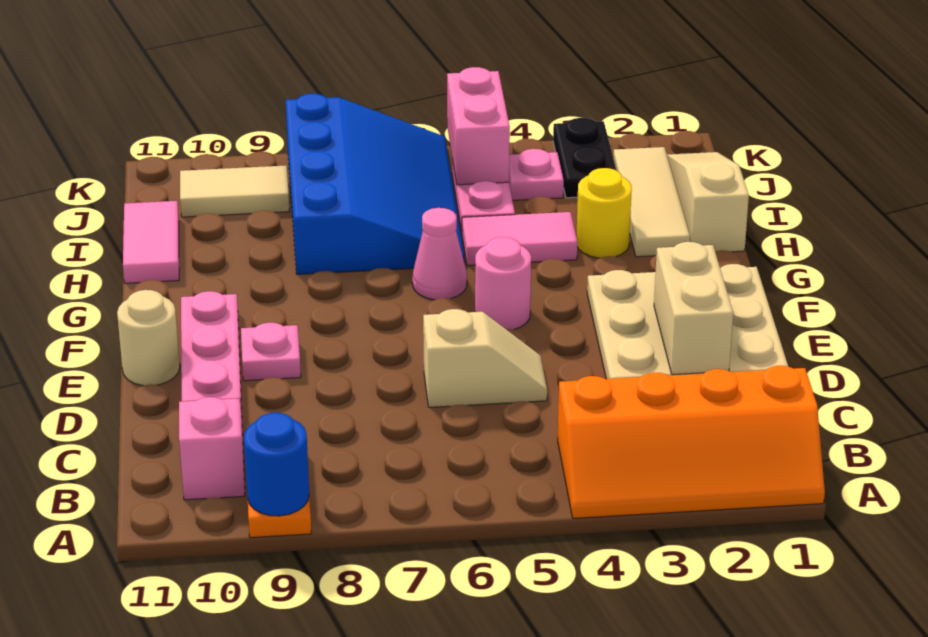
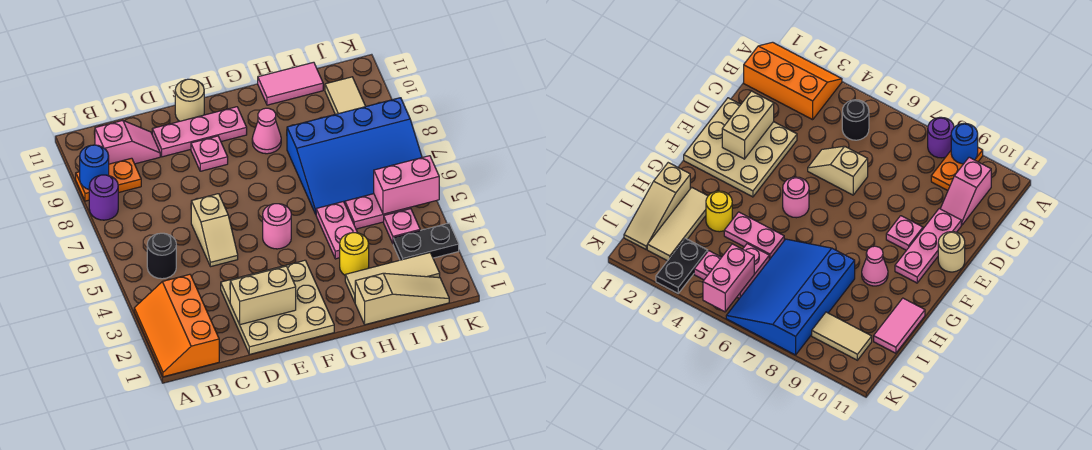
orange 2x4 slope [558,366,825,518] -> orange 2x3 slope [134,274,219,377]
none -> purple 1x1 round brick [89,175,118,220]
none -> black 1x1 round brick [147,233,176,279]
pink 1x1 cone [412,208,467,300] -> pink 1x1 cone moved to [252,108,281,154]
pink 1x2 tile [462,212,577,266] -> pink 1x2 plate [316,202,357,259]

